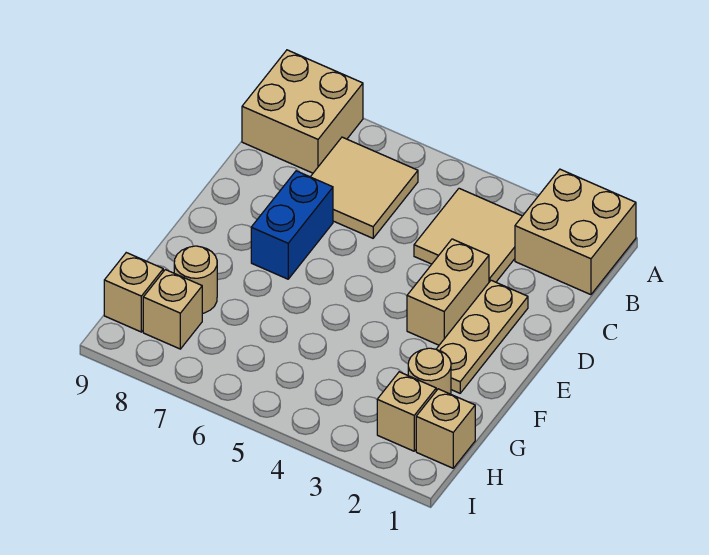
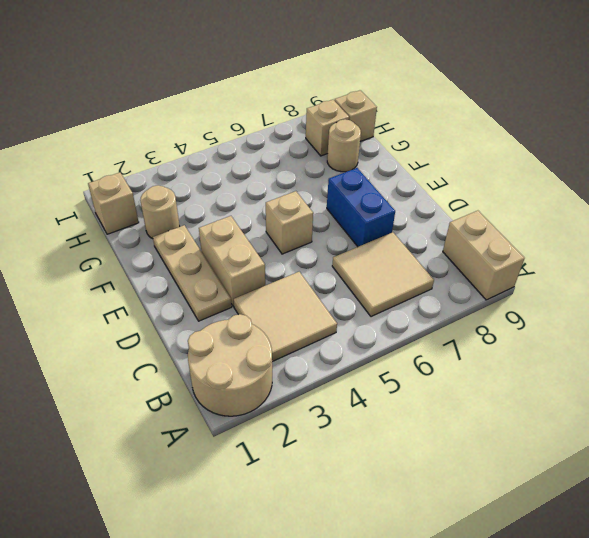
tan 2x2 brick [515,169,636,295] -> tan 2x2 round brick [188,314,272,416]
tan 2x2 brick [242,50,363,173] -> tan 1x2 brick [443,211,524,300]
tan 1x1 brick [377,372,436,451] -> tan 1x1 brick moved to [266,191,313,254]

